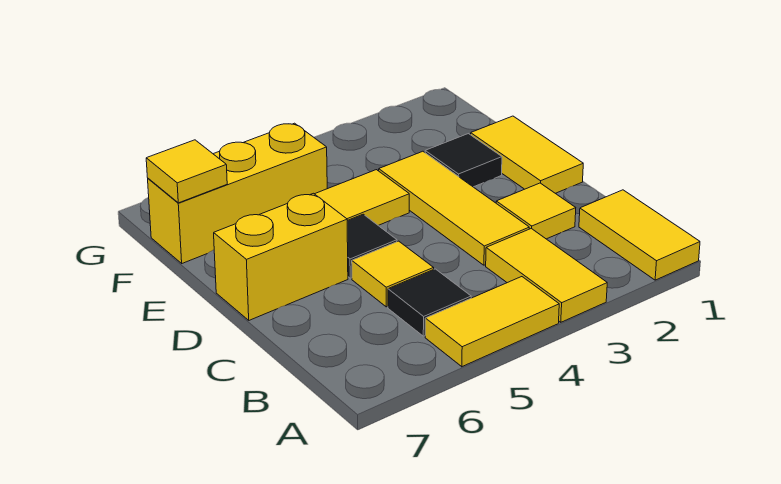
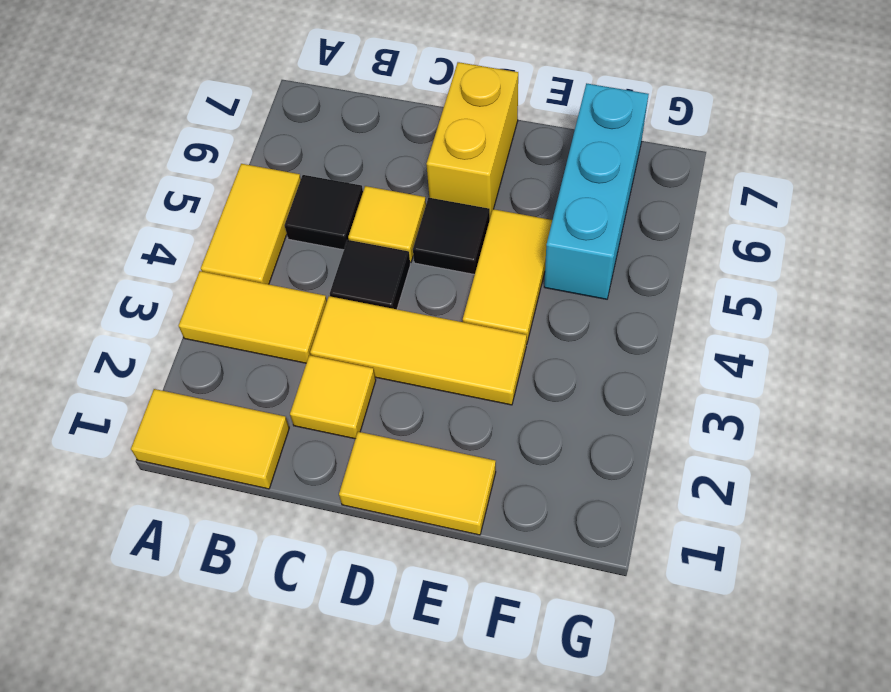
black 1x1 tile [425,134,502,187] -> black 1x1 tile moved to [330,240,410,309]
yellow 1x3 brick [148,123,327,263] -> cyan 1x3 brick [544,83,649,299]
yellow 1x1 tile [146,140,227,203] -> none

